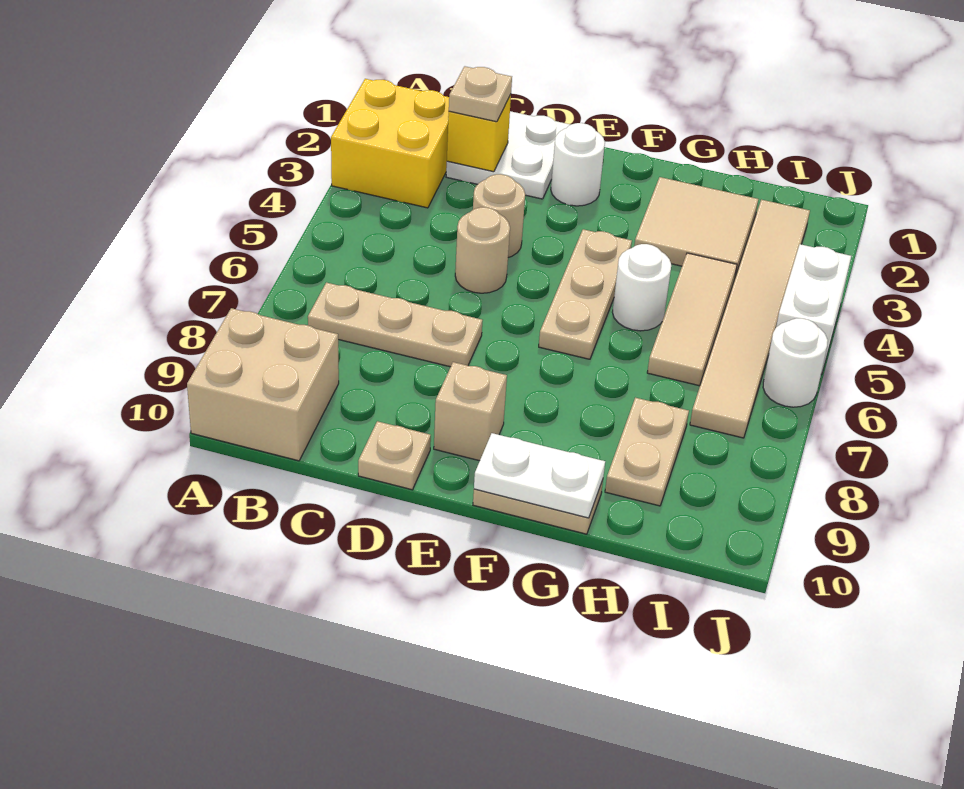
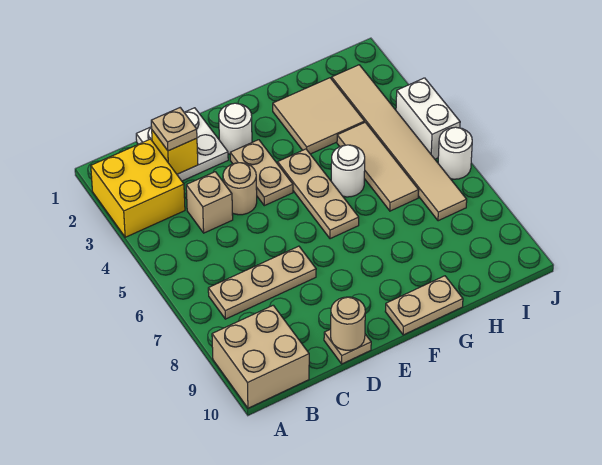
tan 1x1 round brick [455,207,510,293] -> tan 1x1 round brick moved to [331,297,365,350]
tan 1x1 brick [434,362,507,461] -> tan 1x1 brick moved to [186,172,233,233]
white 1x2 plate [474,433,605,518] -> none
tan 1x2 plate [605,398,689,506] -> tan 1x2 plate moved to [230,140,293,206]

